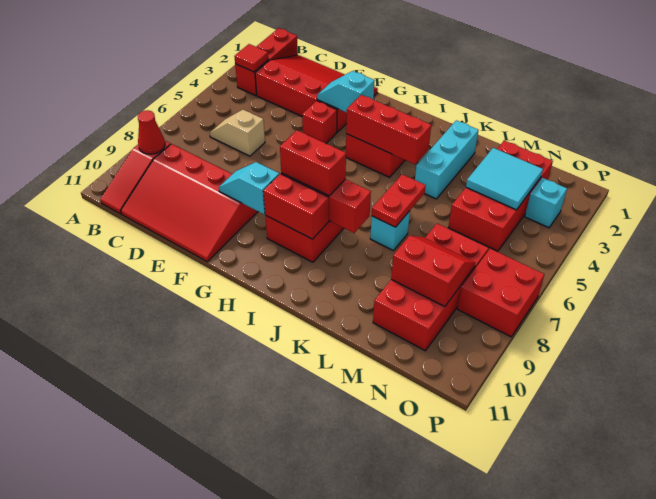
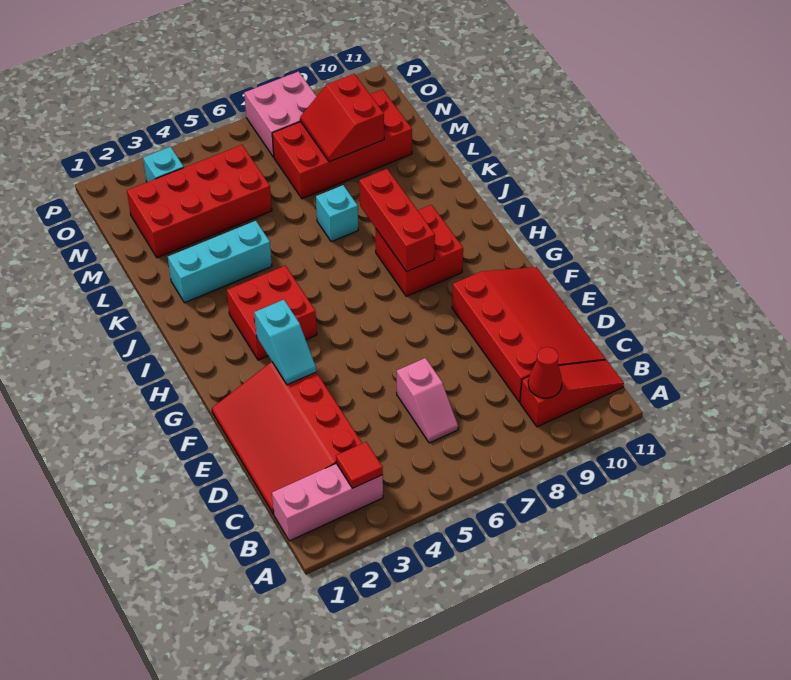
red 1x3 brick [235,28,298,96] -> pink 1x3 brick [272,463,383,541]
tan 1x2 slope [210,110,265,156] -> pink 1x2 slope [397,358,458,443]
red 1x1 brick [302,101,337,143] -> none
cyan 1x2 slope [219,162,279,214] -> none
red 1x3 brick [346,95,431,164] -> none
red 1x2 brick [280,130,346,196] -> none
red 1x2 brick [263,174,329,239] -> none
red 1x2 plate [372,174,426,227] -> none
cyan 2x2 tile [466,148,543,210] -> none
red 2x2 brick [458,249,544,337] -> pink 2x2 brick [244,72,317,157]

